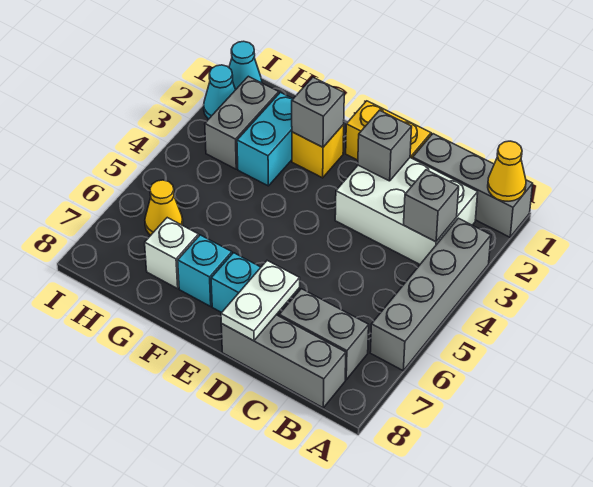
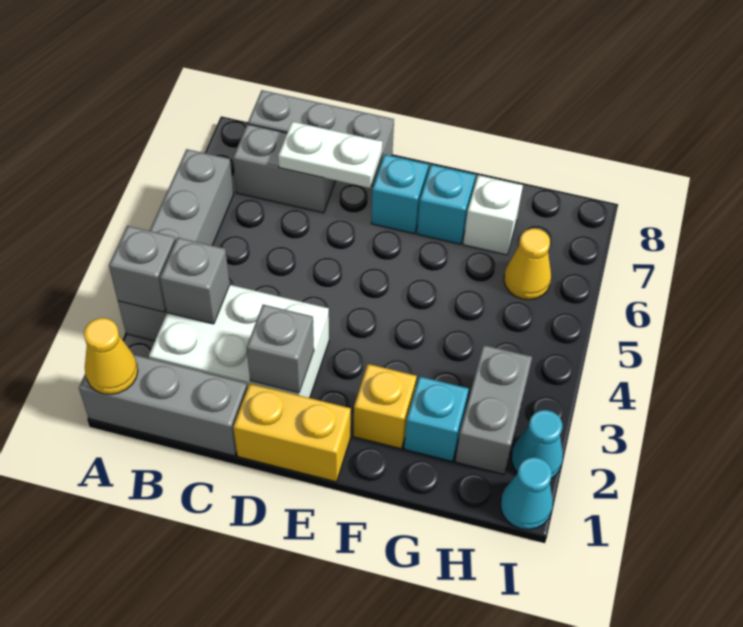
white 1x2 plate [221,261,300,341] -> white 1x2 plate turned to [278,122,383,188]
grey 1x1 brick [292,77,344,147] -> grey 1x1 brick moved to [109,226,175,312]
cyan 1x2 brick [237,92,293,186] -> cyan 1x1 brick [404,377,469,462]

